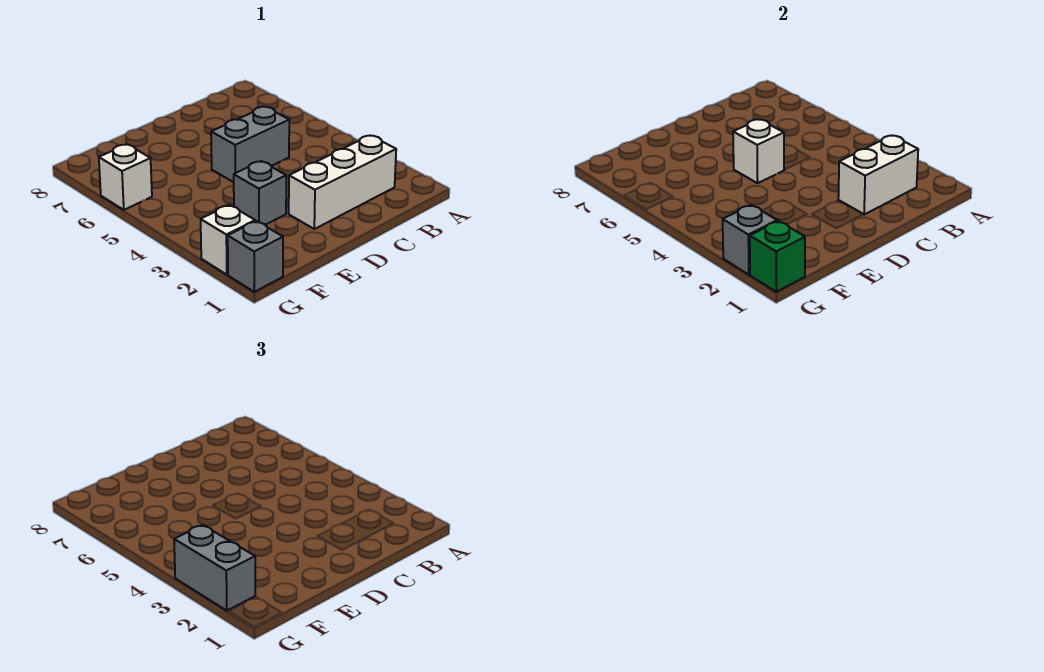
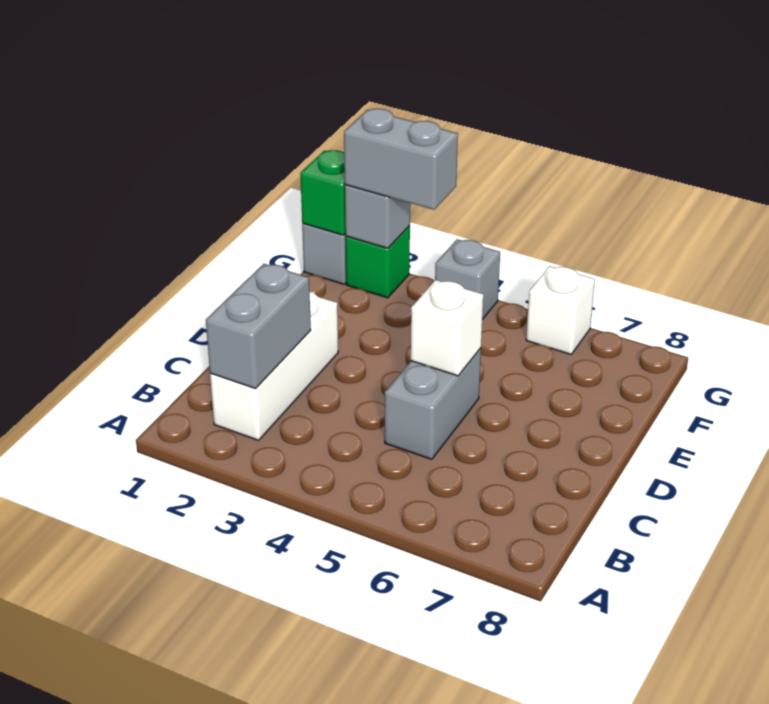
white 1x2 brick [838,136,918,215] -> grey 1x2 brick [206,264,311,389]
grey 1x1 brick [234,161,286,225] -> grey 1x1 brick moved to [435,239,500,320]
white 1x1 brick [201,205,255,275] -> green 1x1 brick [346,226,410,298]

